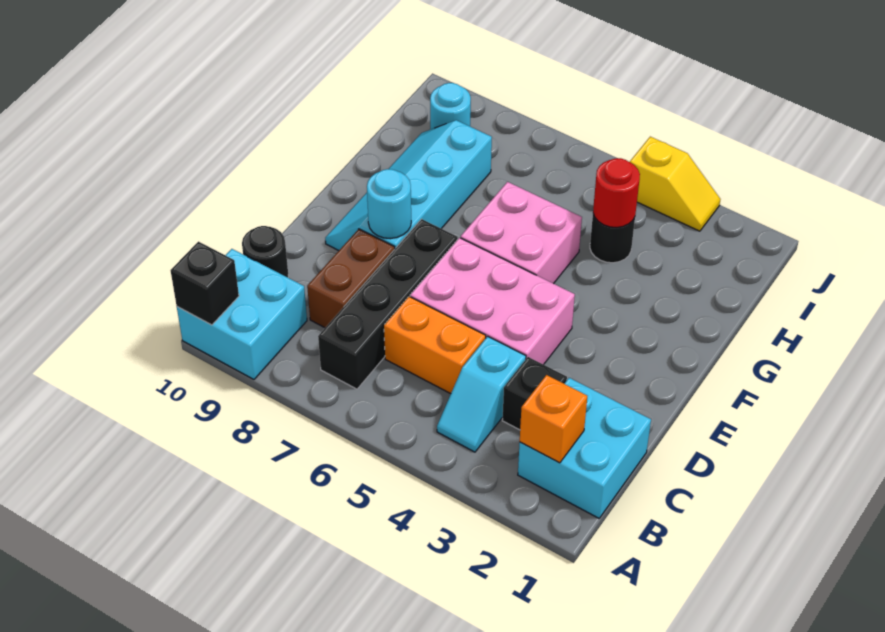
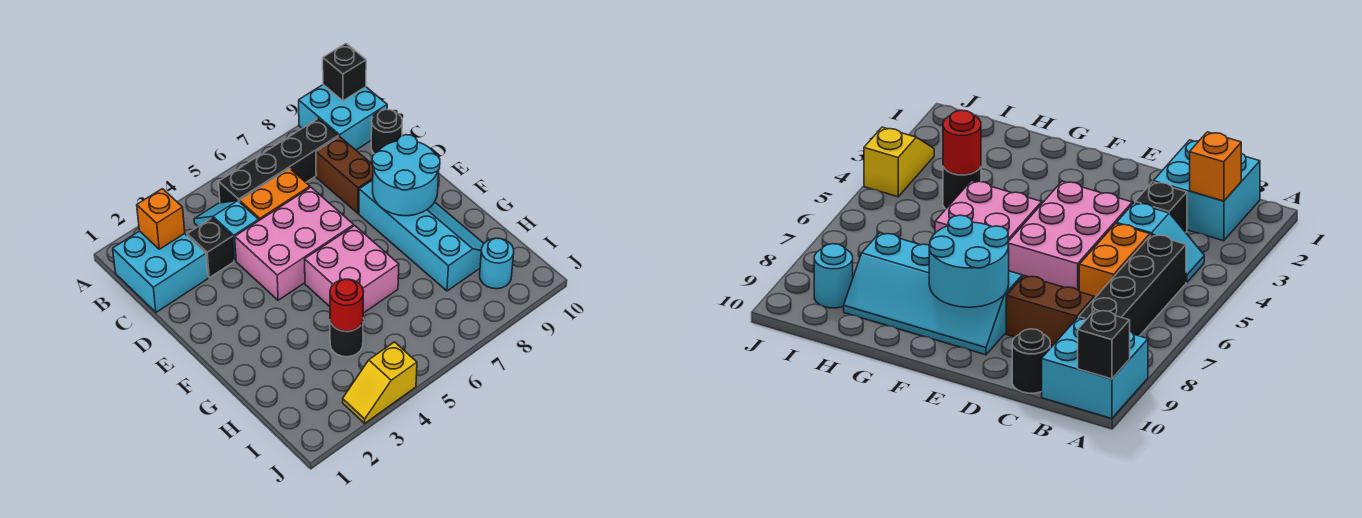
black 1x4 brick [318,219,458,389] -> black 1x4 brick turned to [219,119,338,203]
cyan 1x1 round brick [367,169,411,239] -> cyan 2x2 round brick [372,135,440,216]

